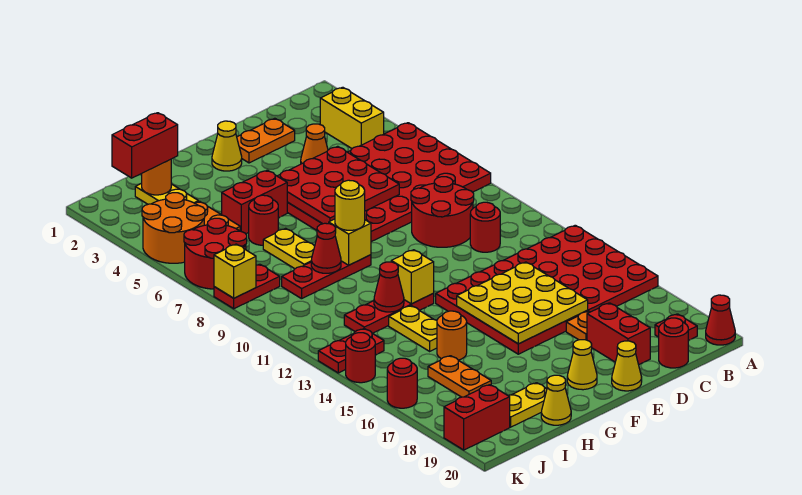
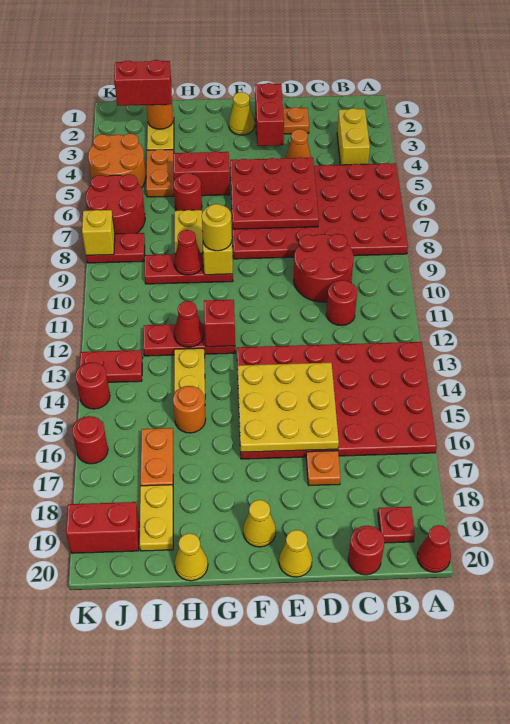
red 1x2 brick [587,303,650,365] -> red 1x2 brick moved to [255,83,284,146]
yellow 1x1 brick [391,250,434,304] -> red 1x1 brick [204,300,235,347]
yellow 1x2 plate [508,383,547,427] -> yellow 1x2 plate turned to [139,485,173,551]

